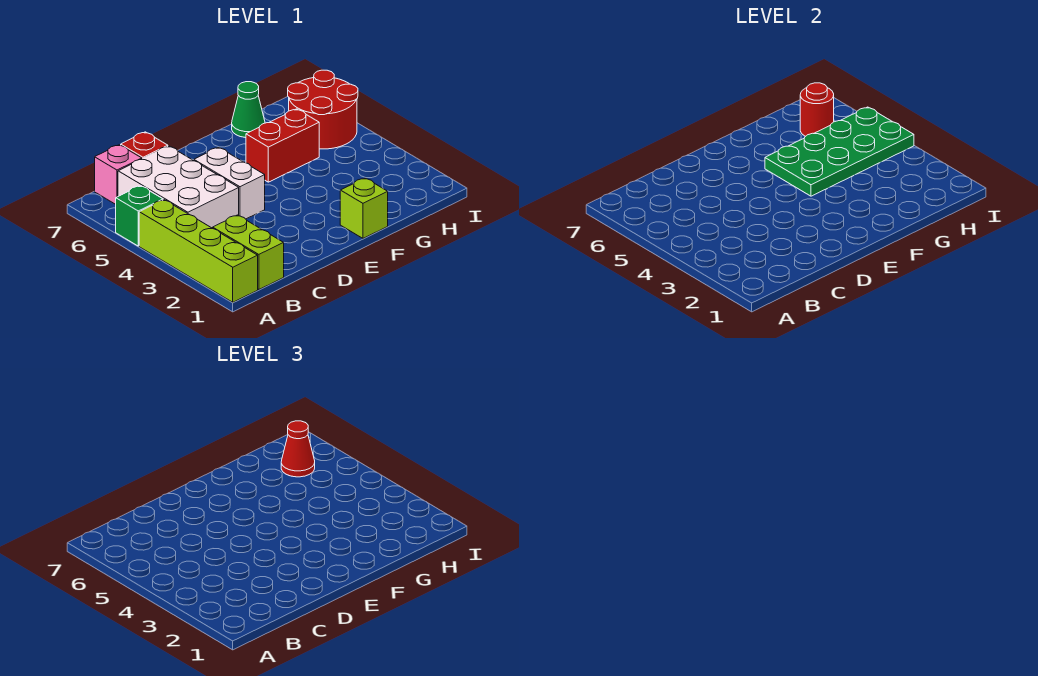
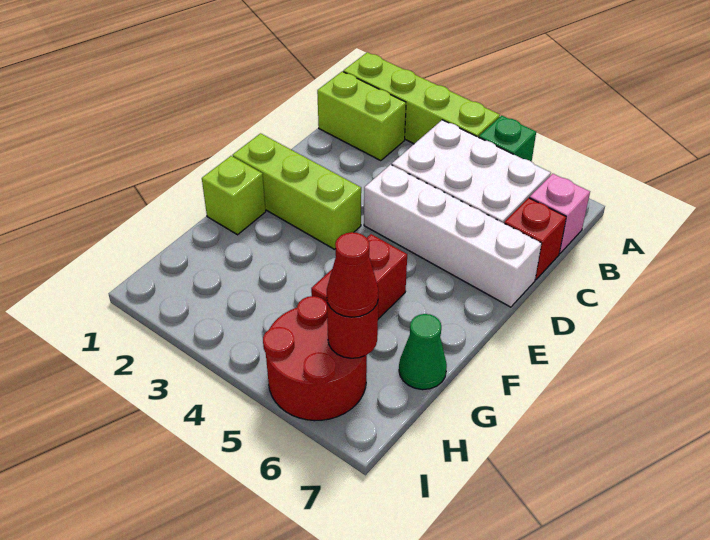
white 1x2 brick [194,147,265,219] -> white 1x4 brick [364,165,542,307]
none -> lime 1x3 brick [233,133,361,249]
green 2x4 plate [765,107,914,196] -> none

